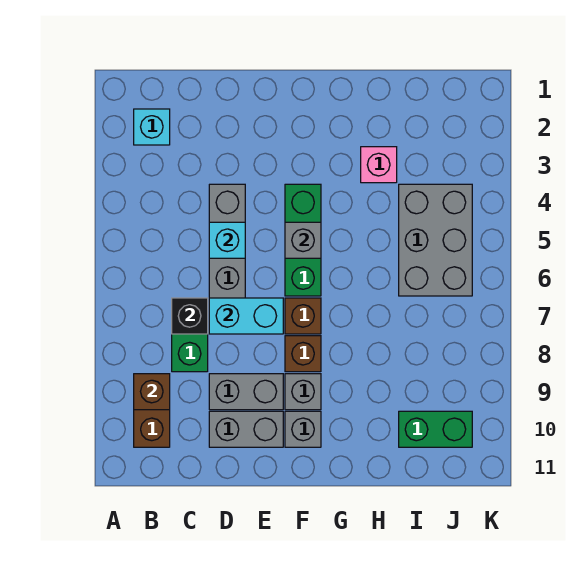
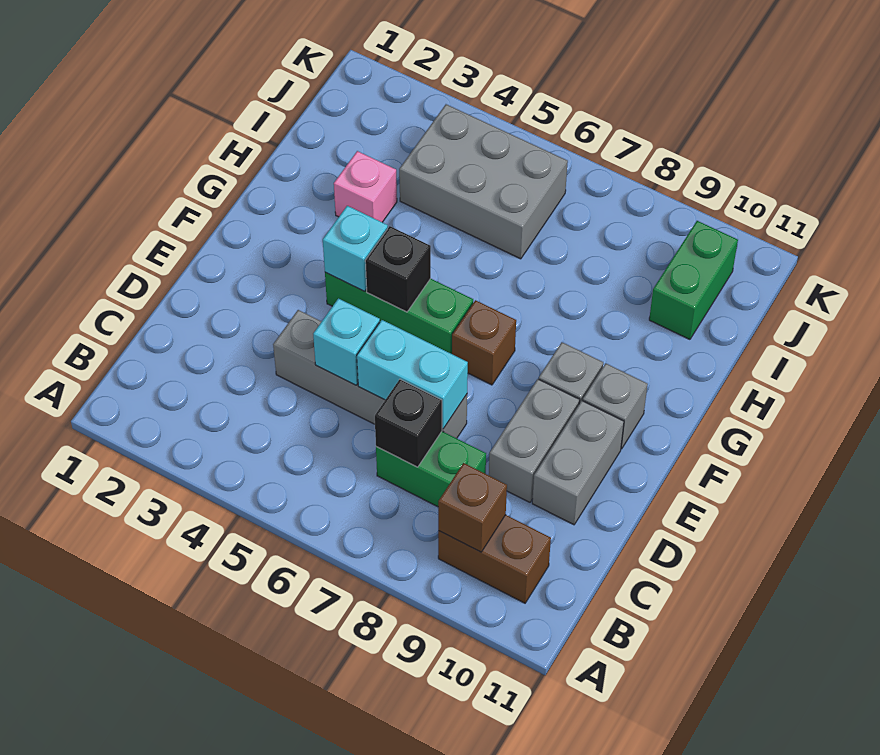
cyan 1x1 brick [134,109,170,145] -> cyan 1x1 brick moved to [323,206,388,291]
cyan 1x2 brick [209,298,283,334] -> cyan 1x2 brick turned to [357,320,468,429]
grey 1x1 brick [285,222,321,258] -> black 1x1 brick [365,226,431,312]
brown 1x1 brick [285,336,321,372] -> none

